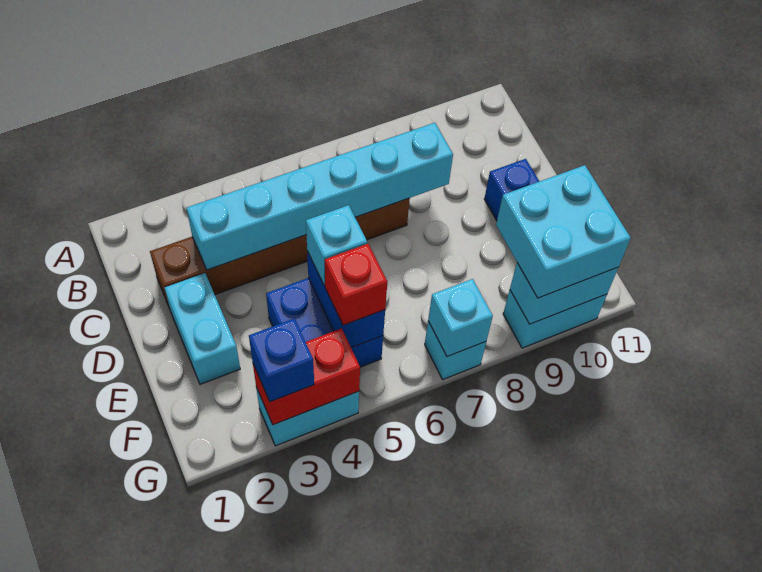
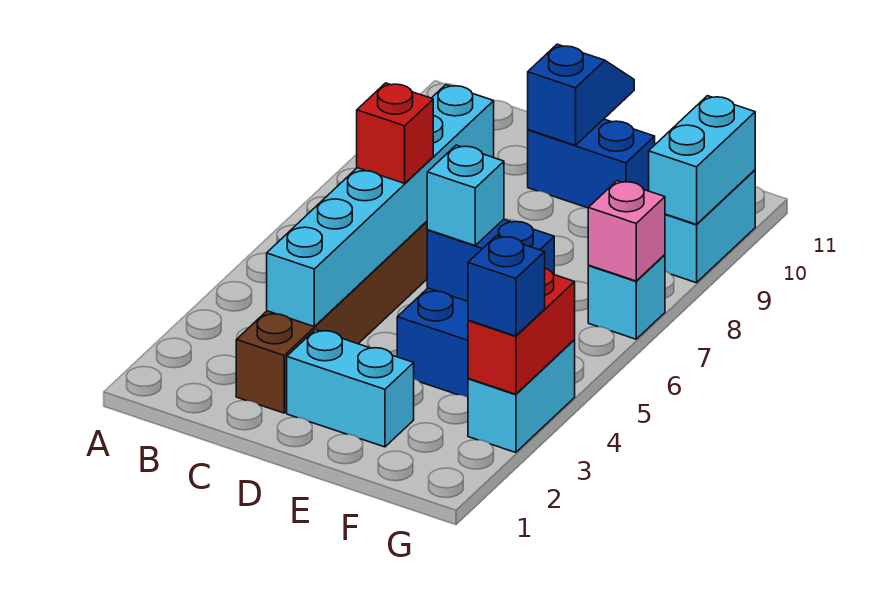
none -> blue 1x2 slope [528,44,634,145]
red 1x1 brick [325,244,387,325] -> red 1x1 brick moved to [357,83,433,183]
cyan 2x2 brick [496,165,631,298] -> none
cyan 1x1 brick [428,279,493,356] -> pink 1x1 brick [588,181,665,281]

